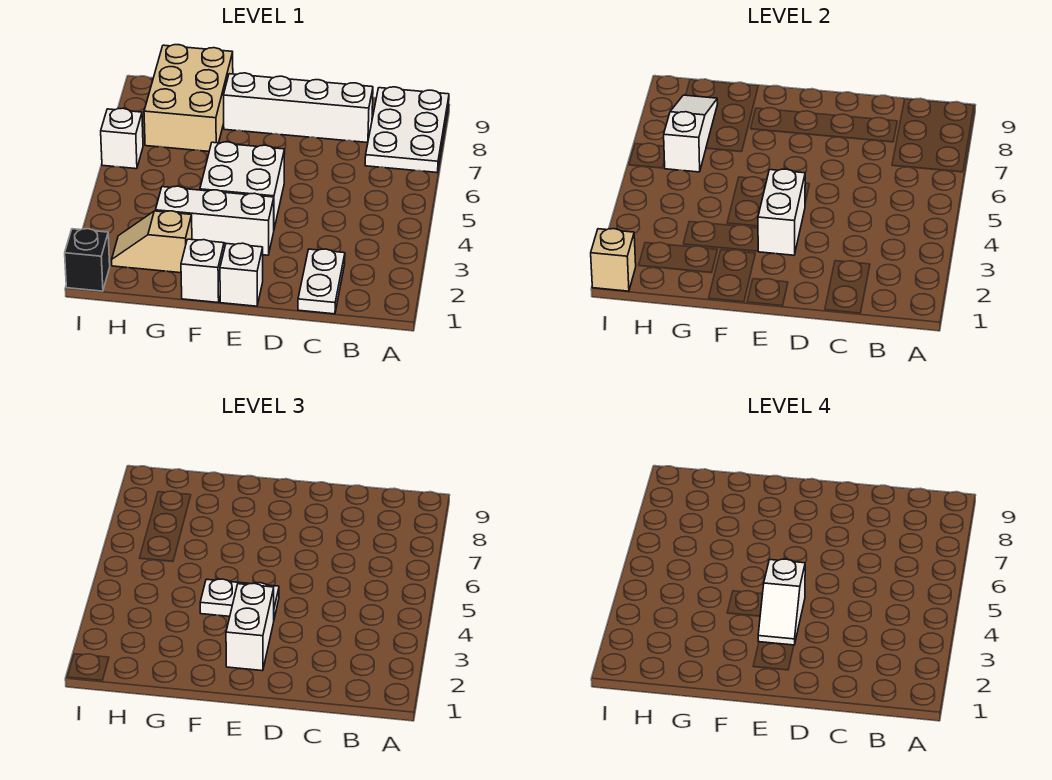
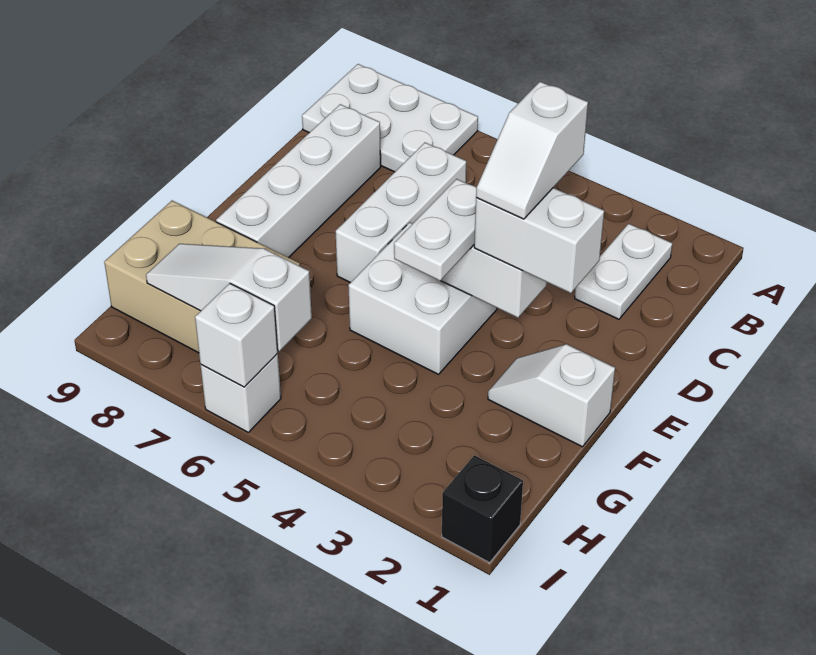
white 1x2 plate [298,249,345,314] -> white 1x2 plate turned to [575,224,672,319]
white 1x1 brick [220,243,263,306] -> white 1x1 brick moved to [195,283,278,387]
white 1x3 brick [156,186,274,255] -> white 1x3 brick moved to [336,143,466,283]
white 1x2 slope [758,559,805,645] -> white 1x2 slope turned to [476,82,588,219]
tan 1x2 slope [112,211,192,273] -> none
tan 1x1 brick [591,229,636,291] -> none

